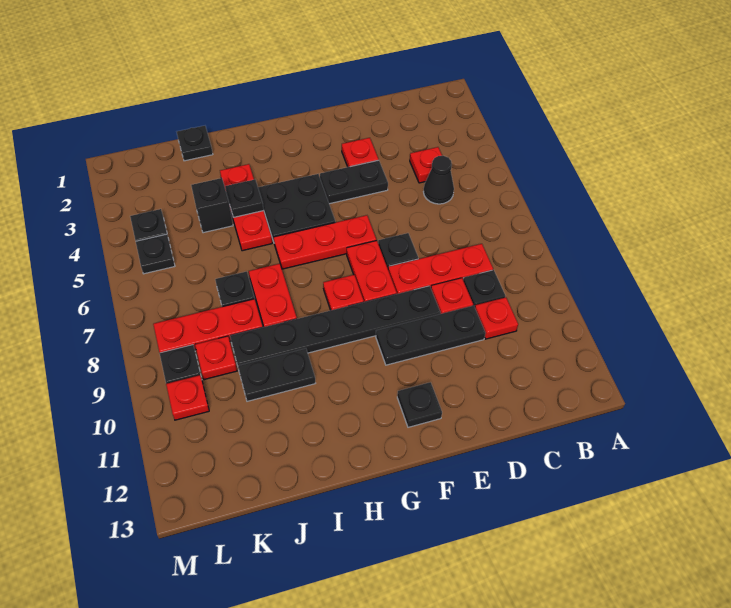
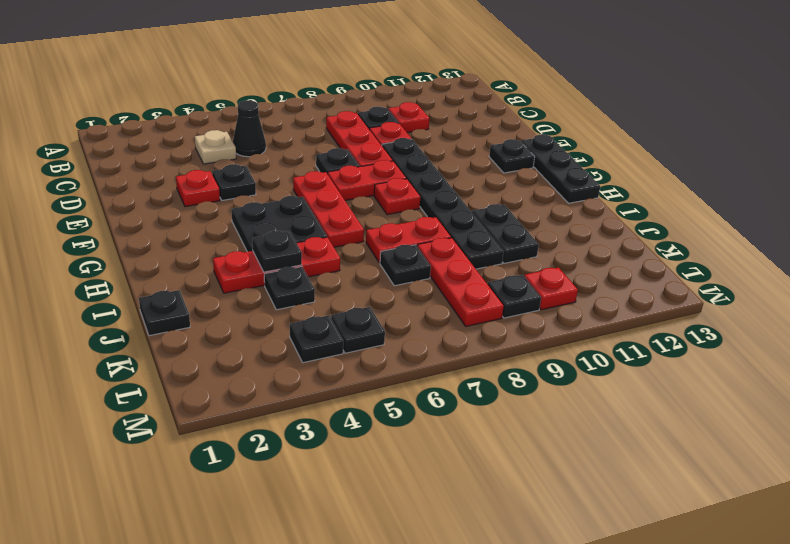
red 1x1 plate [410,147,442,183] -> tan 1x1 plate [195,130,236,164]
black 1x3 plate [376,306,485,365] -> black 1x3 plate moved to [521,134,600,203]
black 1x2 plate [320,160,388,204] -> black 1x1 plate [212,164,256,200]
black 1x1 brick [191,178,233,233] -> black 1x1 plate [264,267,315,310]
red 1x1 plate [195,336,237,380] -> none

